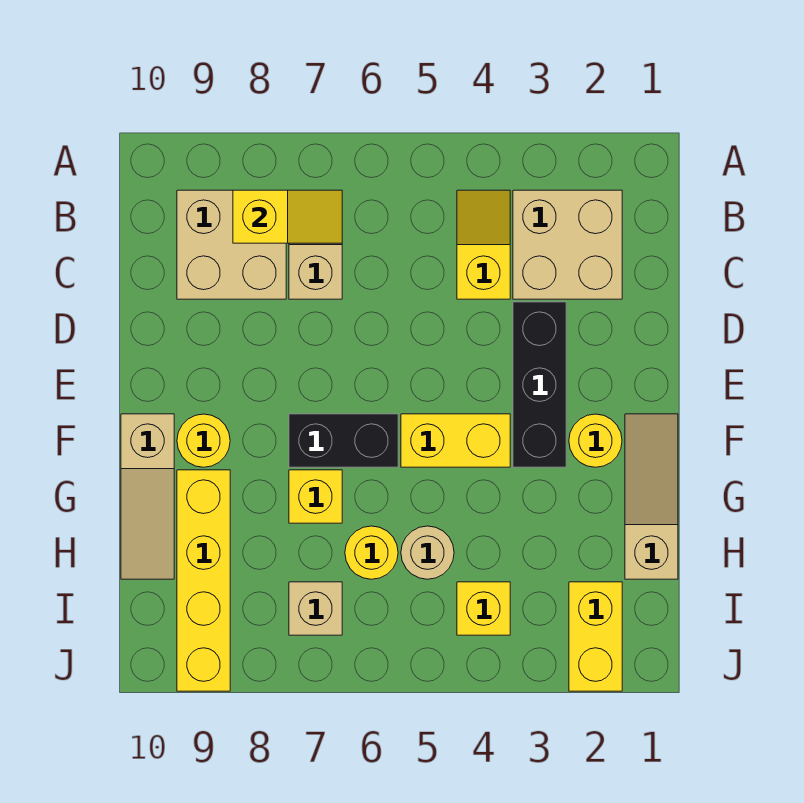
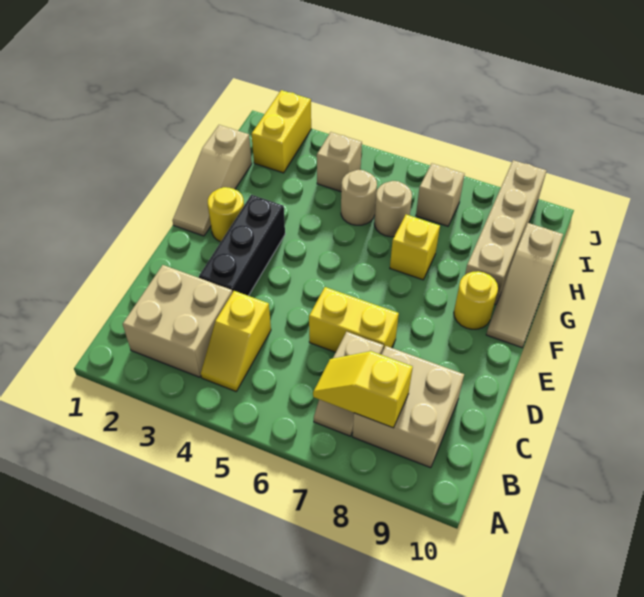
yellow 1x2 brick [401,414,510,467] -> yellow 1x2 brick moved to [309,287,399,352]
black 1x2 brick [289,414,398,467] -> none
tan 1x3 slope [121,414,174,579] -> tan 1x3 slope turned to [486,223,563,348]
yellow 1x4 brick [177,470,230,691] -> tan 1x4 brick [465,160,546,305]
yellow 1x1 round brick [345,526,398,579] -> tan 1x1 round brick [374,181,412,237]
yellow 1x1 brick [457,582,510,635] -> tan 1x1 brick [317,132,362,192]

